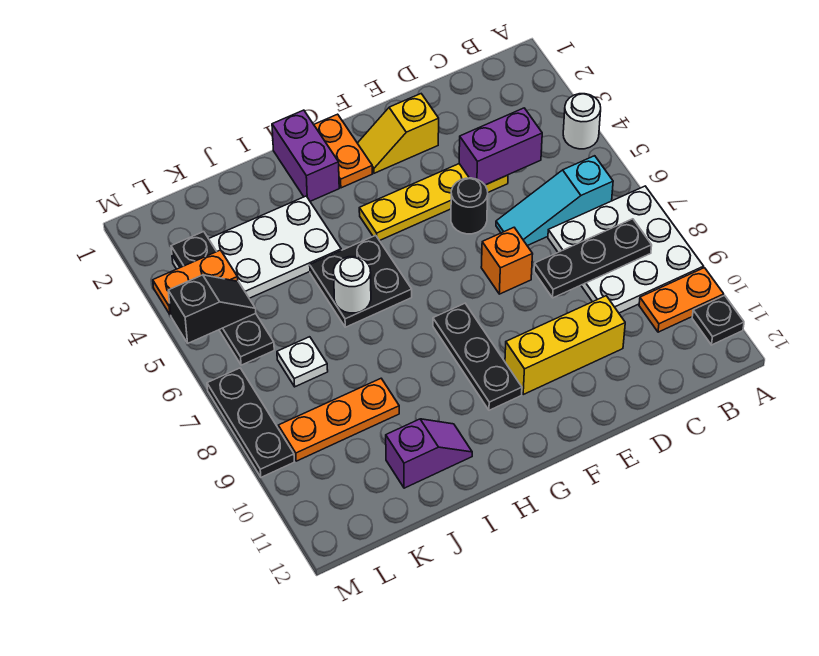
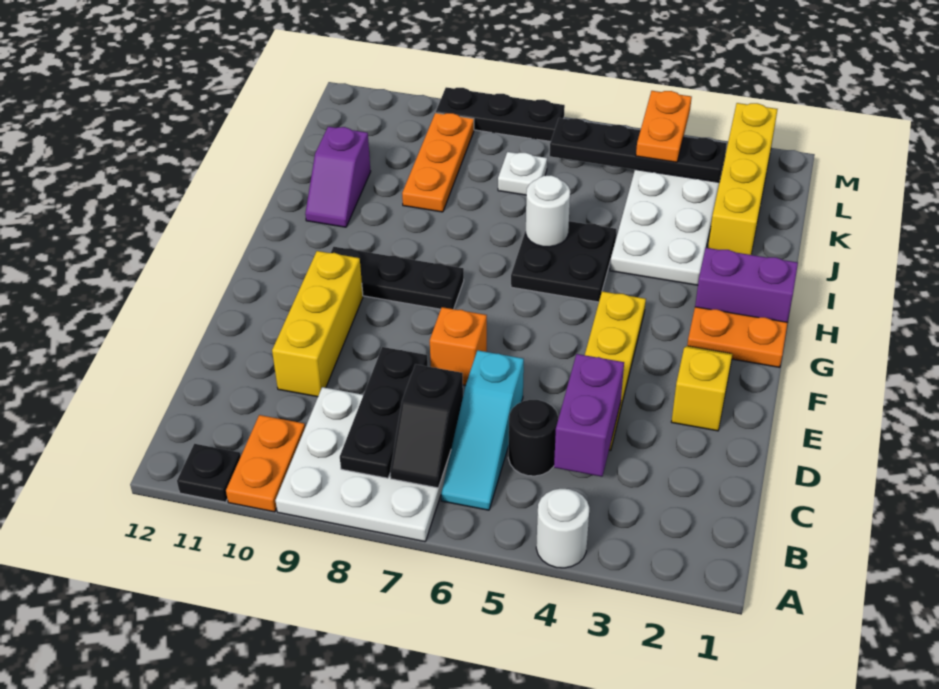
cyan 1x3 slope [496,156,613,246] -> cyan 1x3 slope turned to [441,350,524,510]
black 1x1 round brick [451,178,488,234] -> black 1x1 round brick moved to [508,400,558,476]
none -> yellow 1x4 brick [708,103,778,255]
black 1x2 slope [168,275,256,343] -> black 1x2 slope moved to [390,364,463,488]

